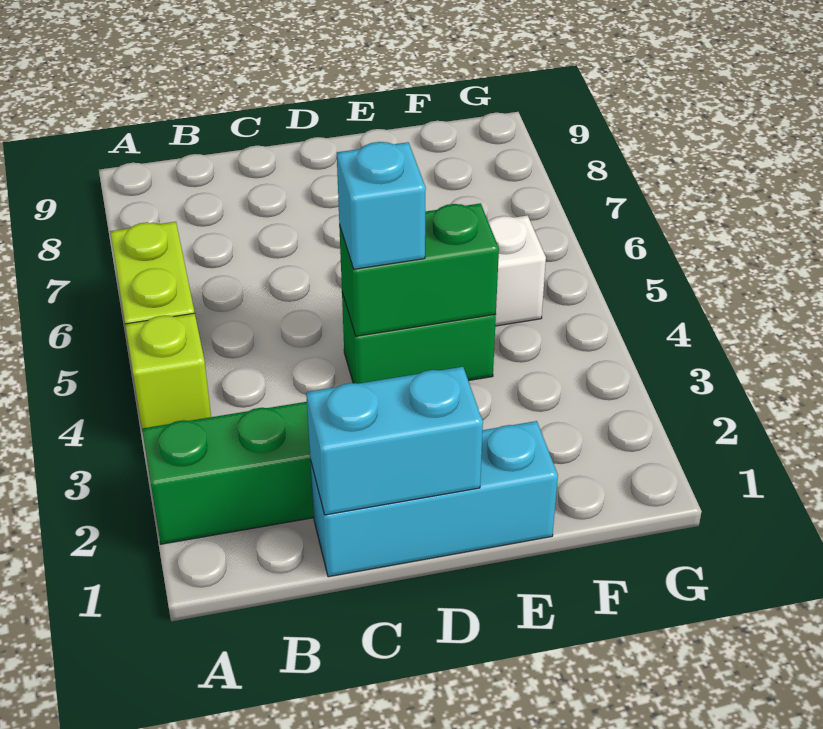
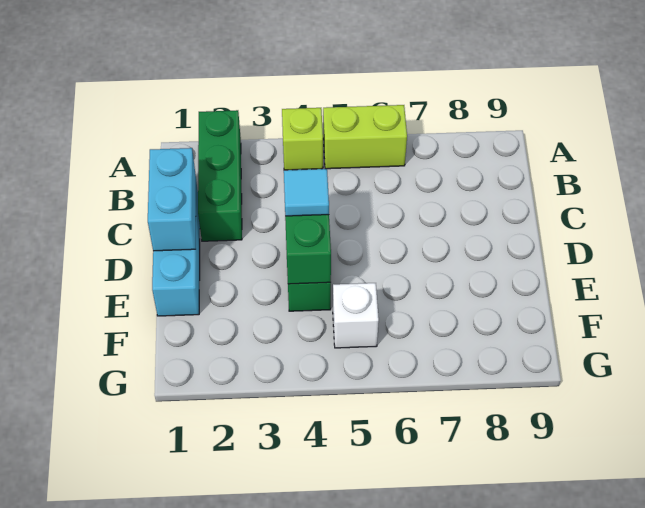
cyan 1x1 brick [337,142,426,269] -> cyan 1x1 tile [284,169,329,216]

